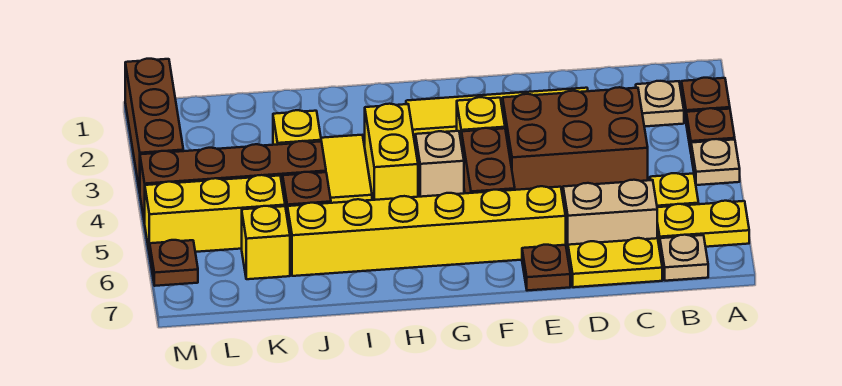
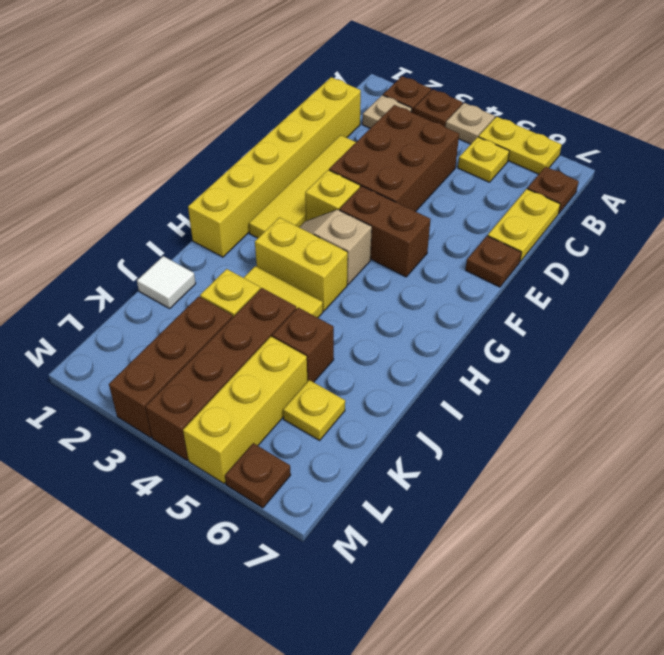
yellow 1x2 plate [657,201,749,249] -> yellow 1x2 plate turned to [479,117,562,174]
tan 1x1 plate [660,235,708,281] -> brown 1x1 plate [527,167,579,214]
tan 1x2 brick [563,180,657,255] -> none
yellow 1x6 brick [288,186,566,276] -> yellow 1x6 brick moved to [188,77,361,257]
none -> white 1x1 tile [137,256,196,308]
yellow 1x1 brick [242,206,290,279] -> yellow 1x1 plate [283,380,345,440]
brown 1x3 brick [125,59,183,192] -> brown 1x3 brick turned to [109,296,233,437]

